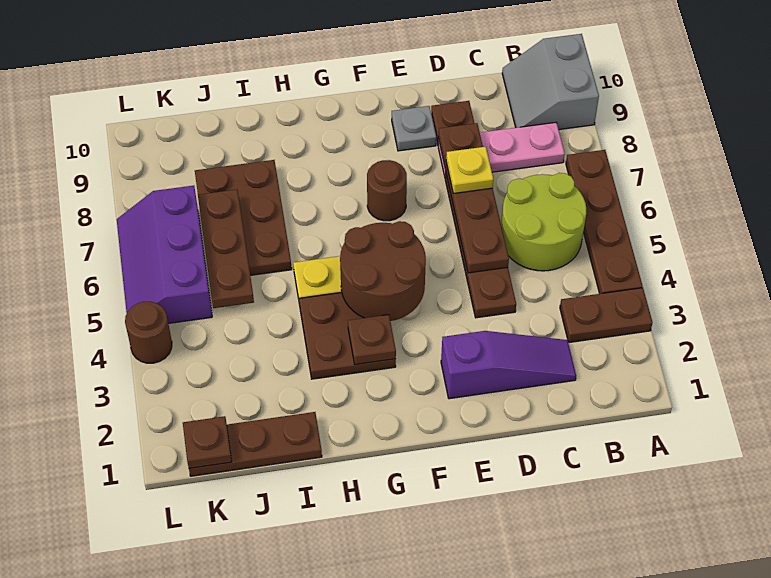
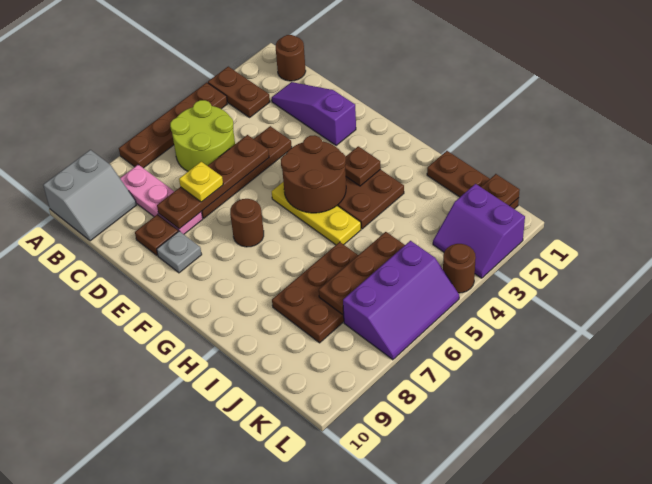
none -> brown 1x1 round brick [276,35,306,81]
none -> purple 2x2 slope [433,184,525,278]

